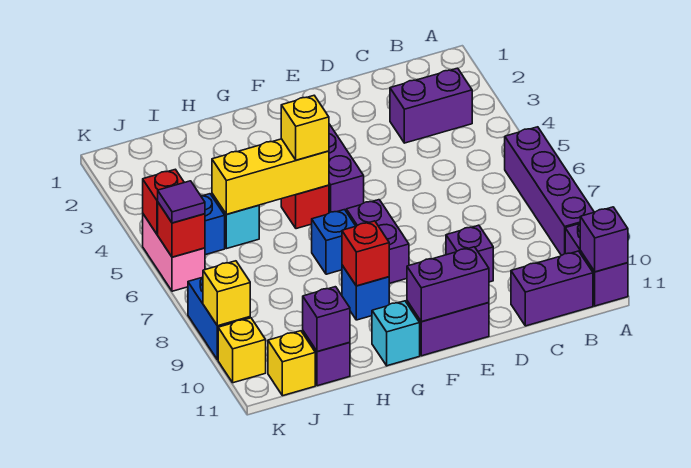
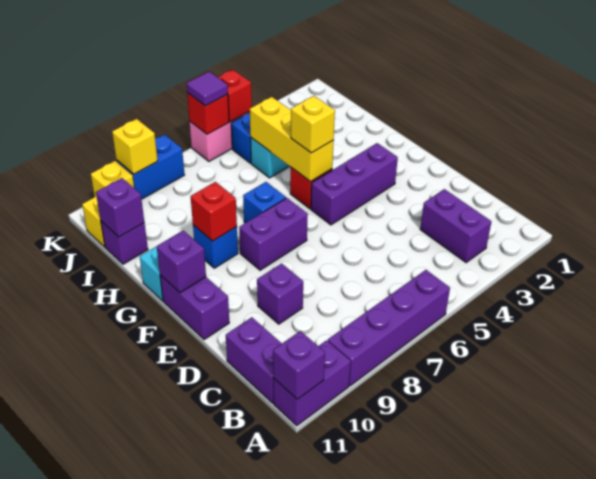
purple 1x2 brick [407,247,489,322] -> purple 1x1 brick [157,231,206,293]

